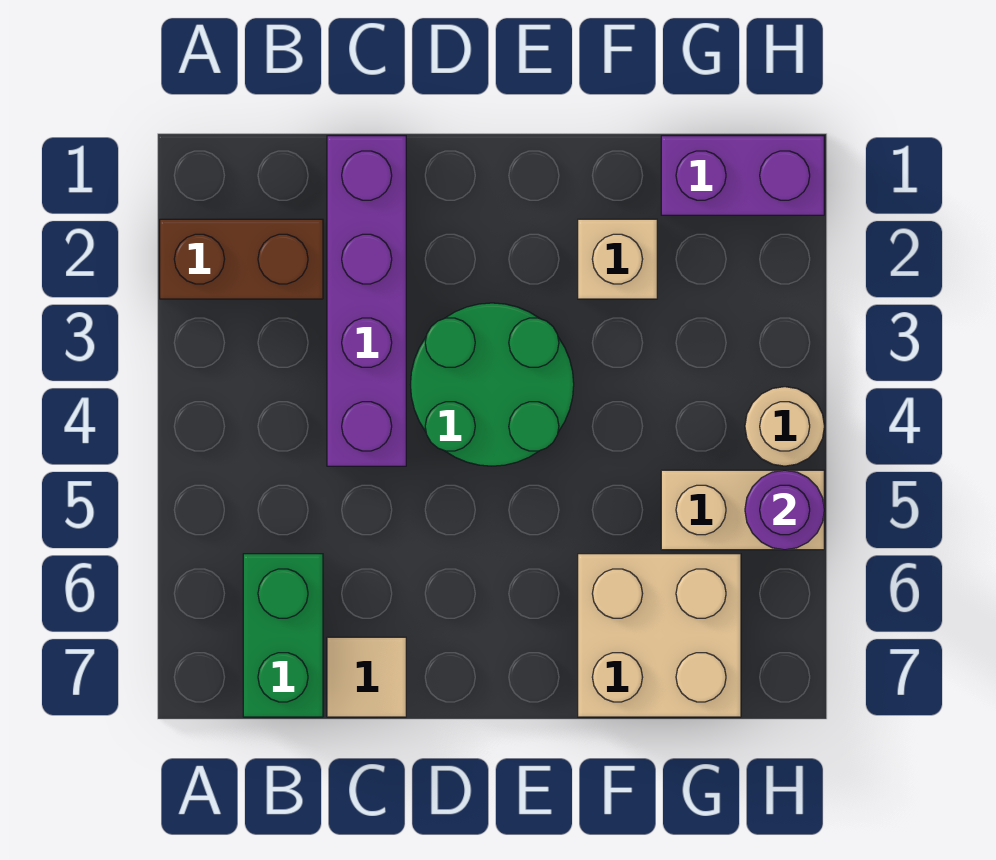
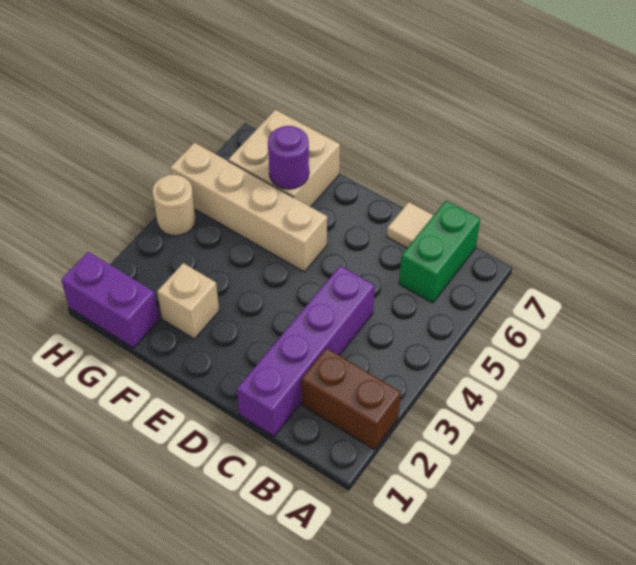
green 2x2 round brick [410,303,574,466] -> none
tan 1x2 brick [661,470,824,550] -> tan 1x4 brick [170,143,327,272]
purple 1x1 round brick [745,470,824,550] -> purple 1x1 round brick moved to [268,126,309,189]

